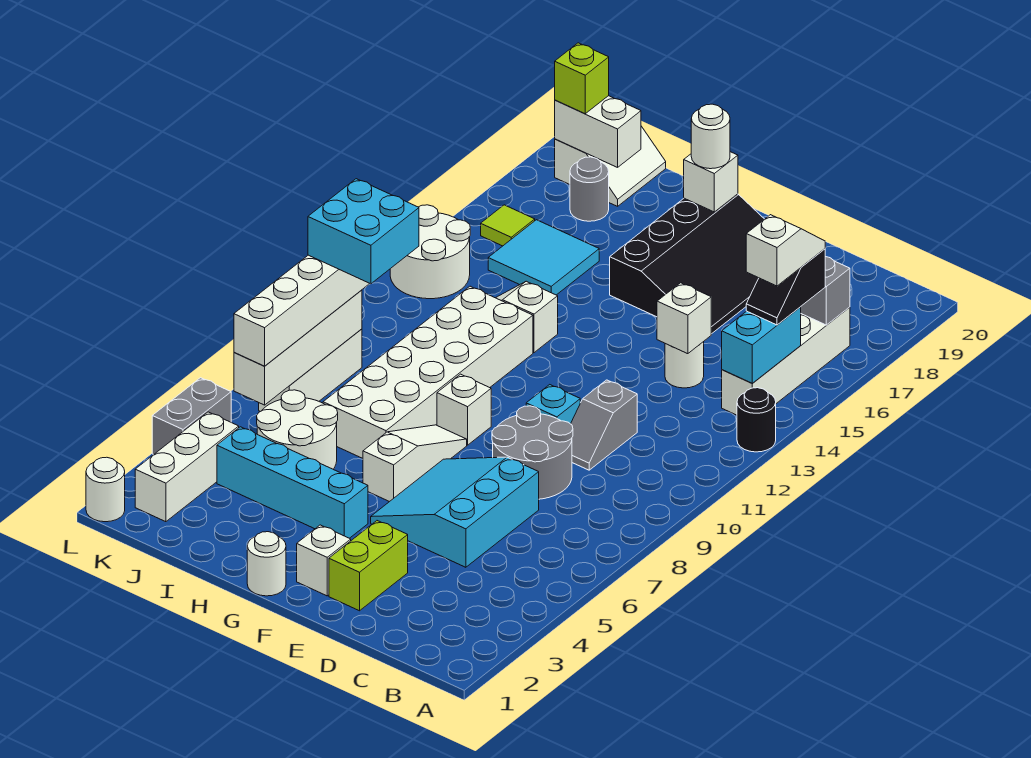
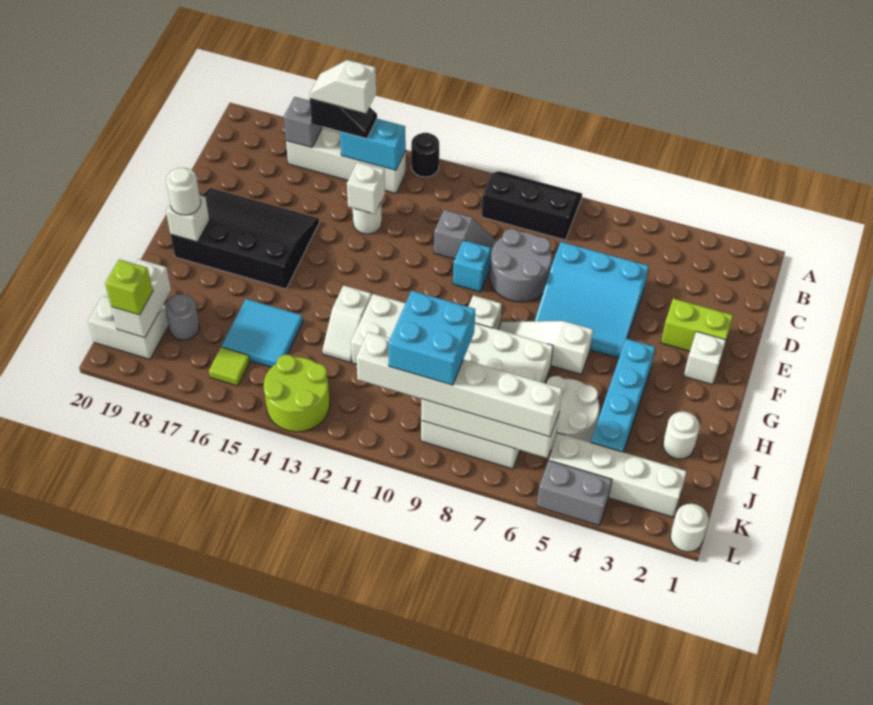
none -> black 2x3 slope [482,171,582,240]
white 1x1 round brick [247,532,286,596] -> white 1x1 round brick moved to [663,412,700,459]
white 1x3 brick [135,412,239,522] -> white 1x4 brick [549,433,687,517]
white 2x2 round brick [390,205,470,299] -> lime 2x2 round brick [264,355,330,432]

